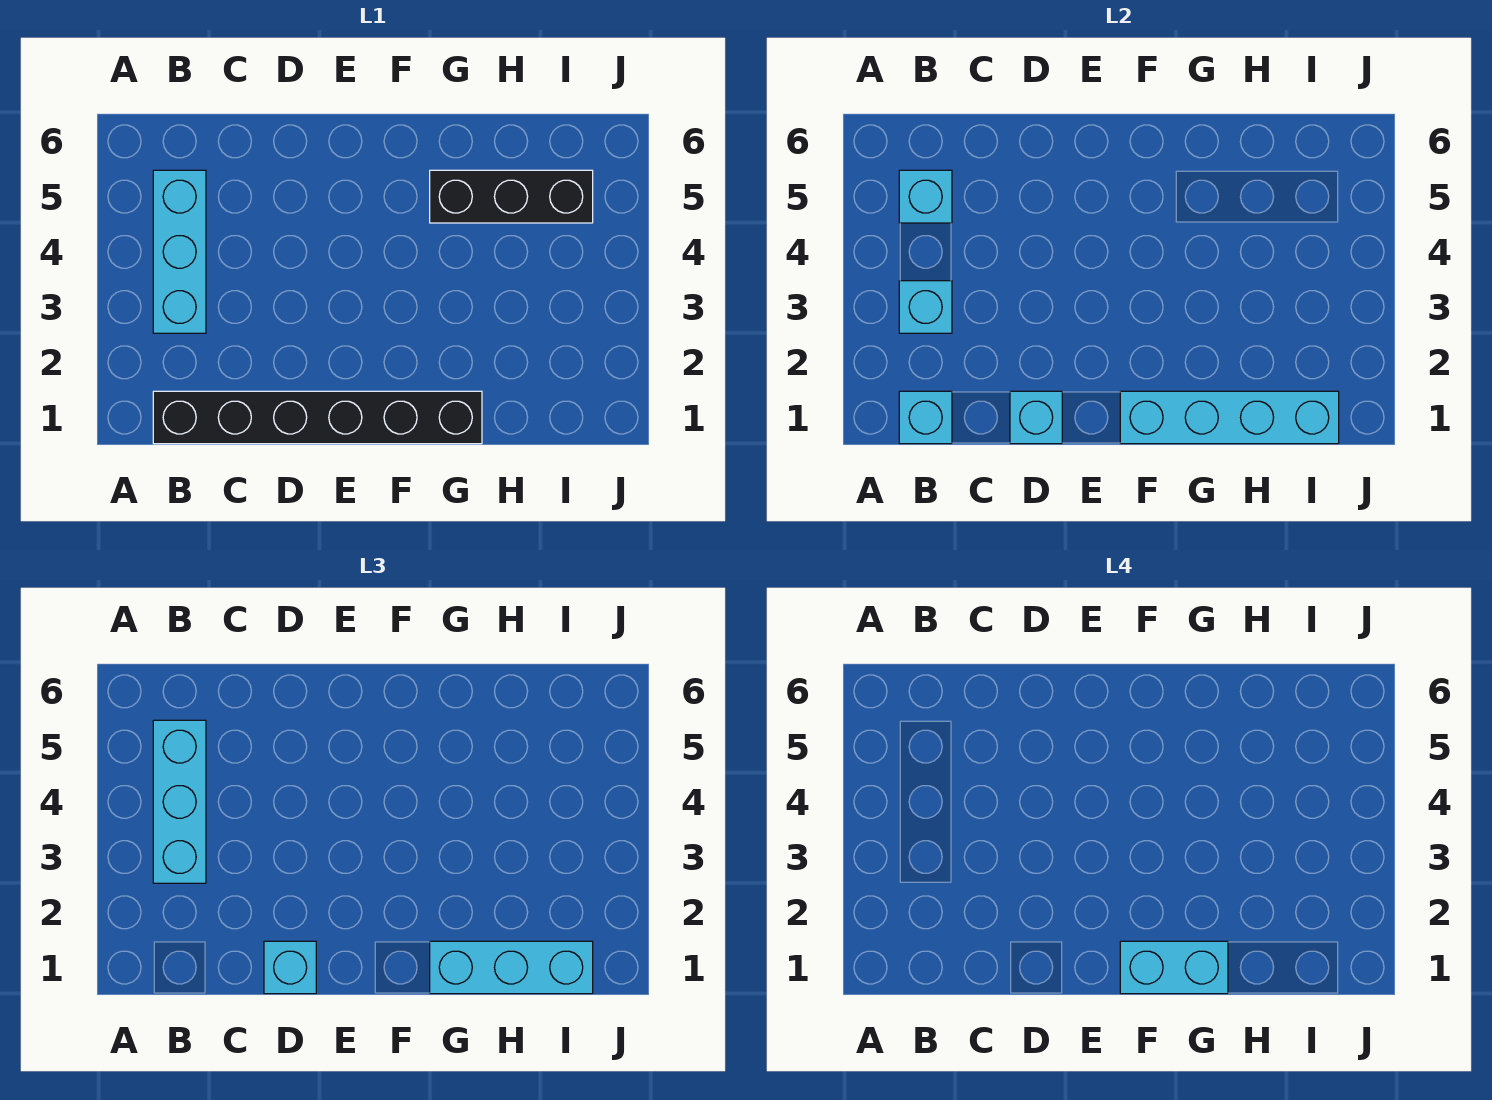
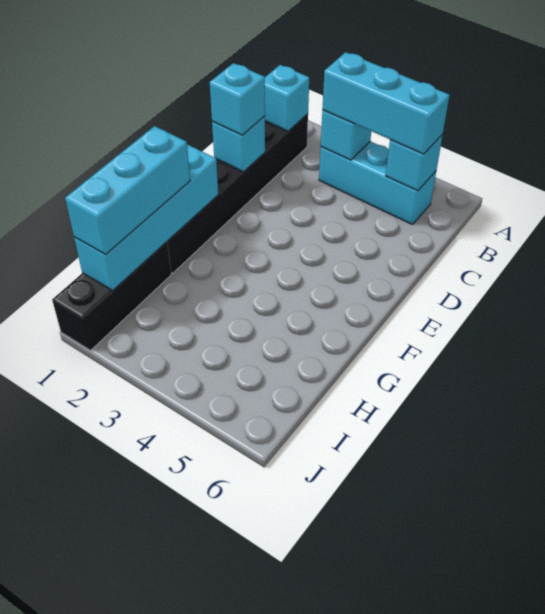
cyan 1x2 brick [1120,941,1228,994] -> none
black 1x3 brick [430,170,593,223] -> black 1x3 brick moved to [52,242,171,351]

